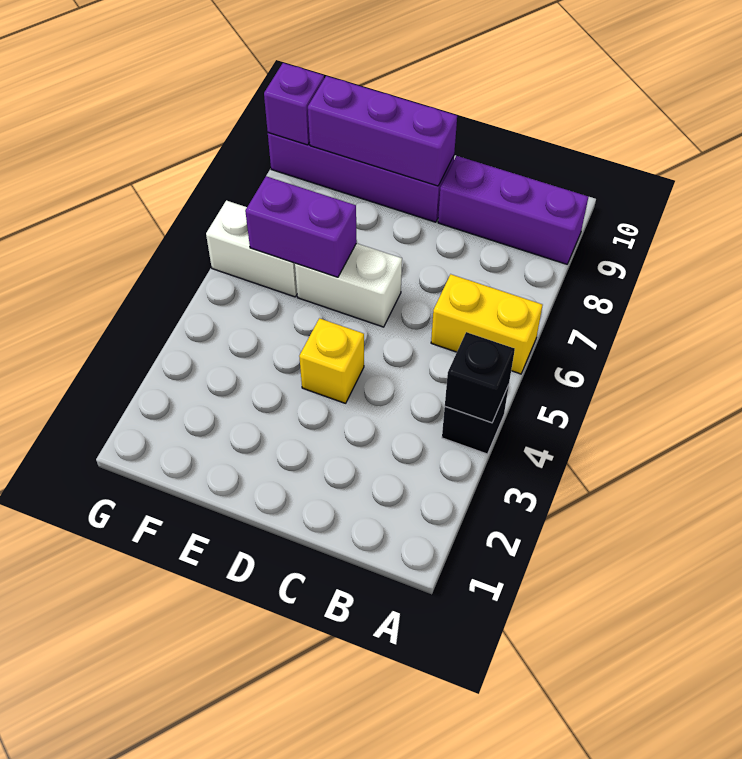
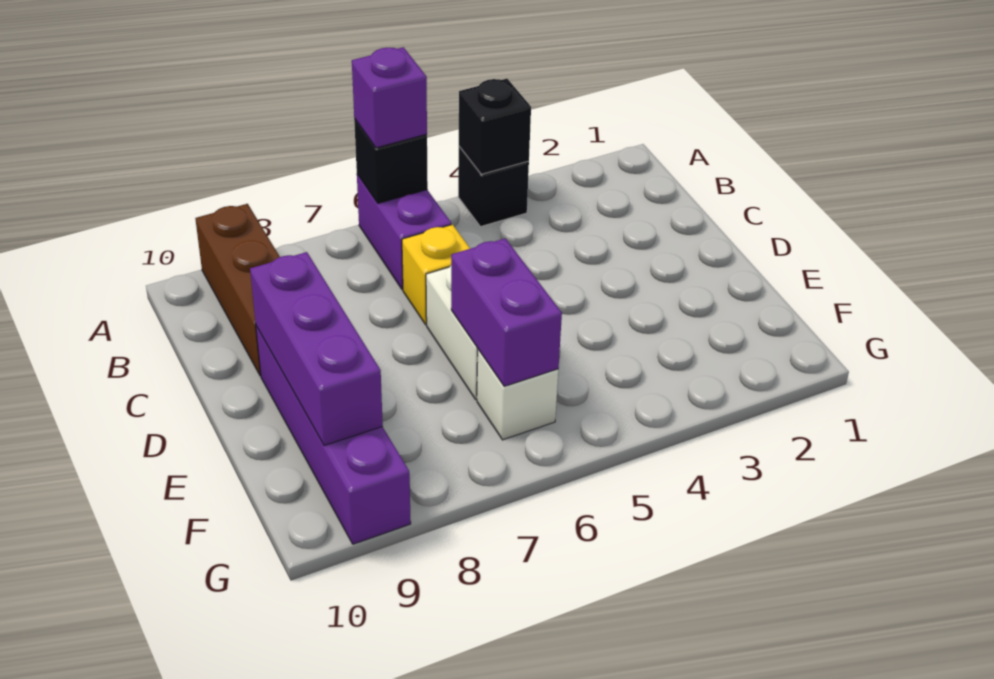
yellow 1x2 brick [431,274,542,374] -> purple 1x2 brick [357,174,451,290]
none -> black 1x1 brick [354,119,428,203]
purple 1x3 brick [438,156,588,264] -> brown 1x3 brick [195,204,280,376]
yellow 1x1 brick [299,318,364,403] -> yellow 1x1 brick moved to [402,225,470,325]
white 1x2 brick [206,200,297,297] -> white 1x1 brick [477,350,558,440]
purple 1x1 brick [264,63,324,145] -> purple 1x1 brick moved to [352,47,427,148]

